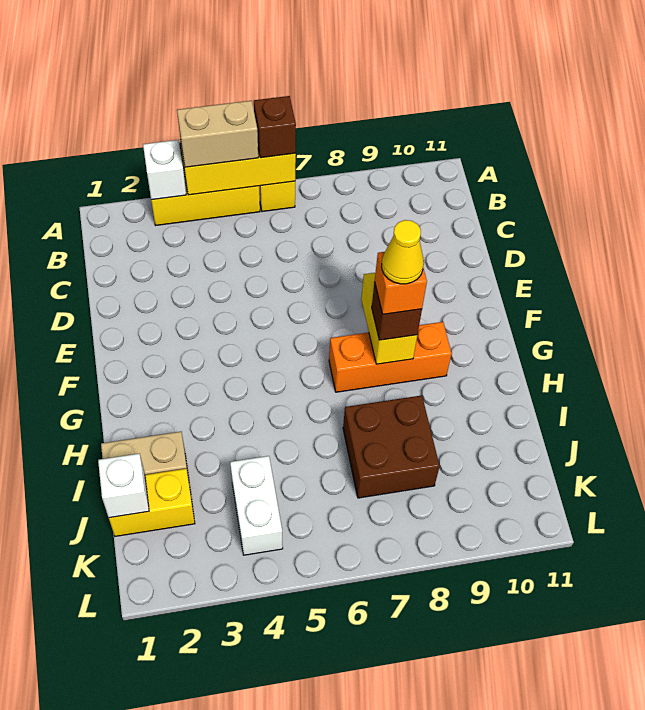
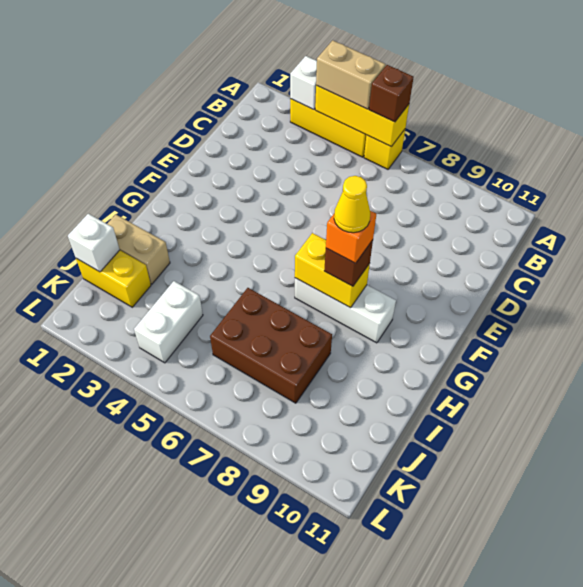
yellow 1x2 brick [361,273,417,364] -> yellow 1x2 brick turned to [295,233,370,308]
orange 1x3 brick [329,322,452,392] -> white 1x3 brick [295,278,396,343]
brown 2x2 brick [343,395,439,498] -> brown 2x3 brick [210,288,332,403]

